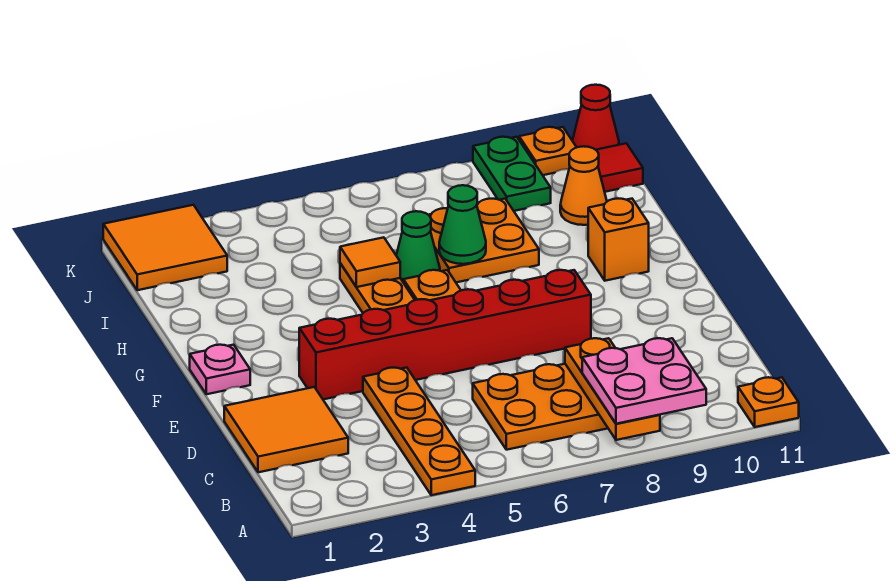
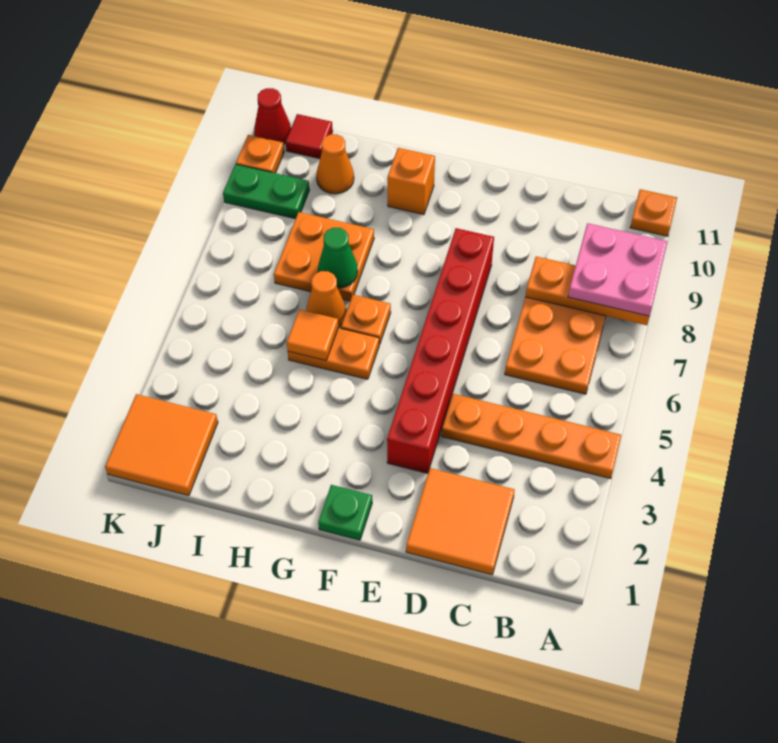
pink 1x1 plate [190,345,250,394] -> green 1x1 plate [318,485,372,540]
green 1x1 cone [396,211,440,283] -> orange 1x1 cone [306,271,346,327]

